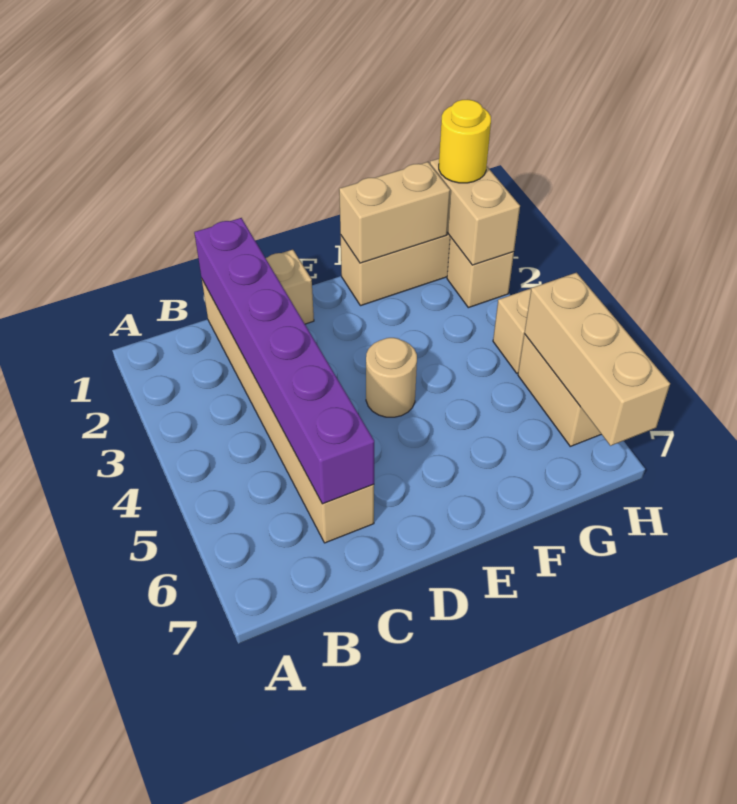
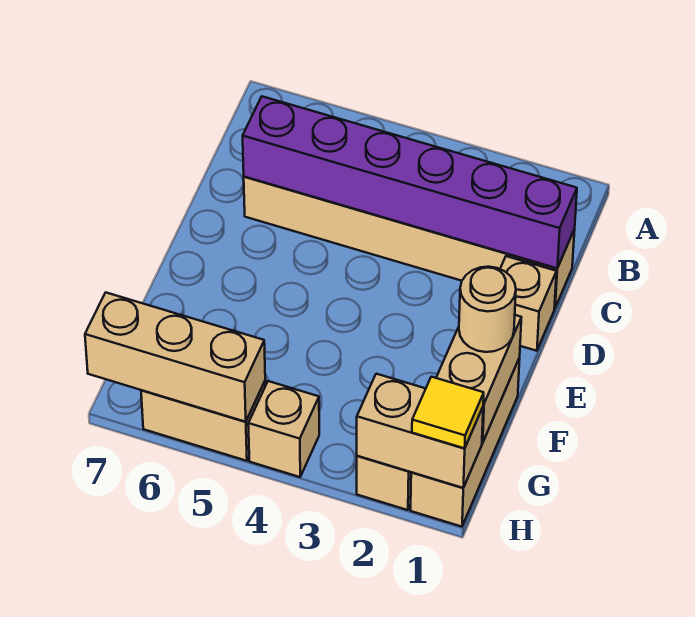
tan 1x1 round brick [366,338,417,417] -> tan 1x1 round brick moved to [459,267,516,352]
yellow 1x1 round brick [439,100,491,183] -> yellow 1x1 tile [412,377,484,448]

